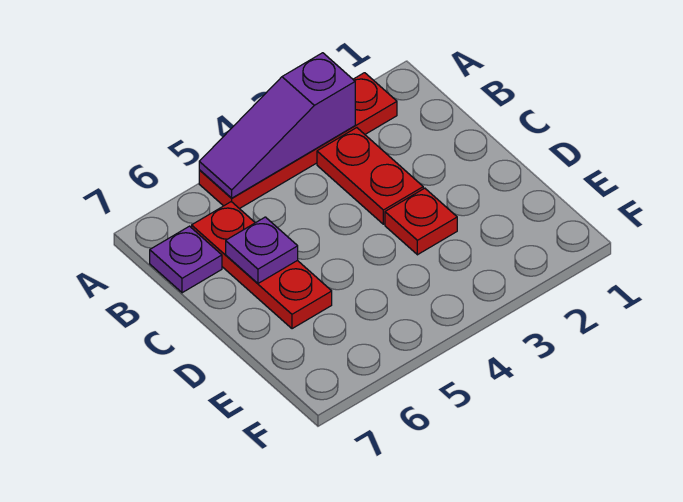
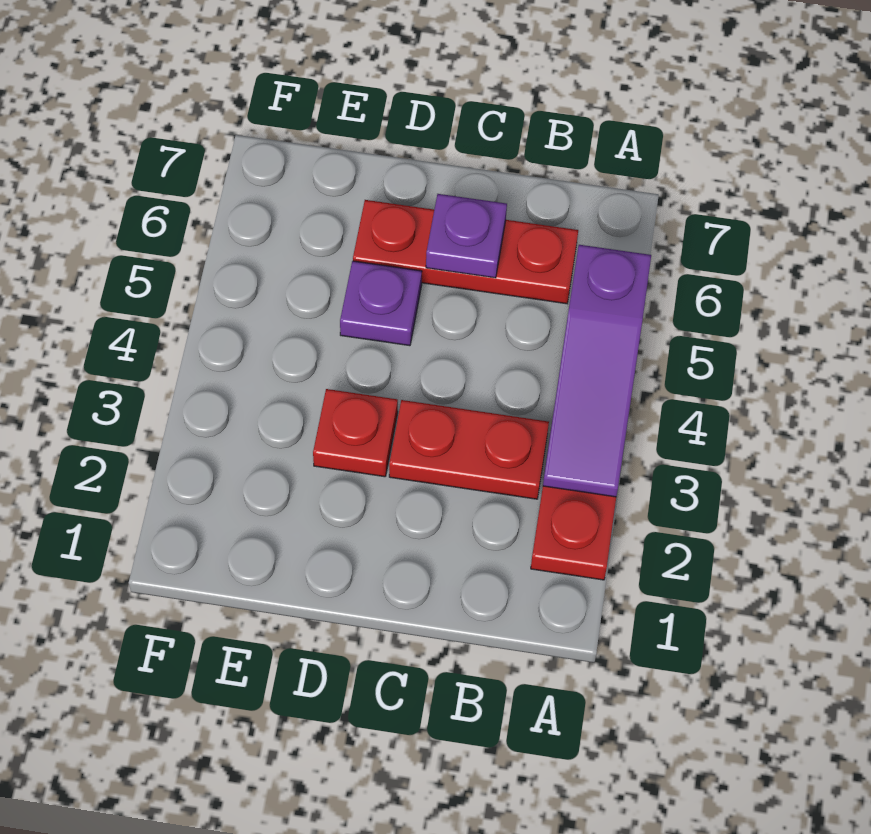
purple 1x3 slope [199,53,355,198] -> purple 1x3 slope turned to [543,245,651,497]
purple 1x1 plate [150,226,222,293] -> purple 1x1 plate moved to [340,261,422,346]

